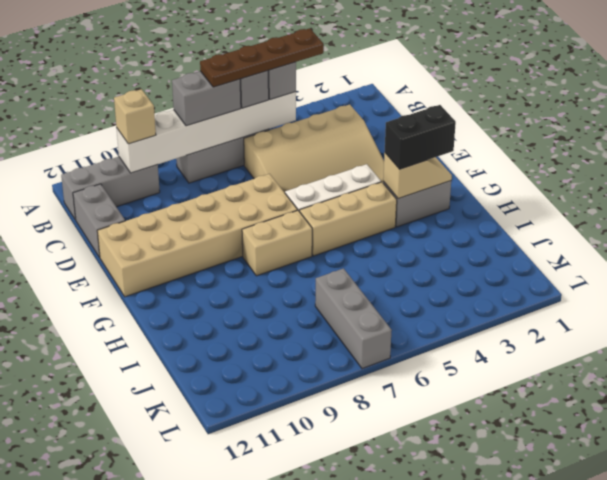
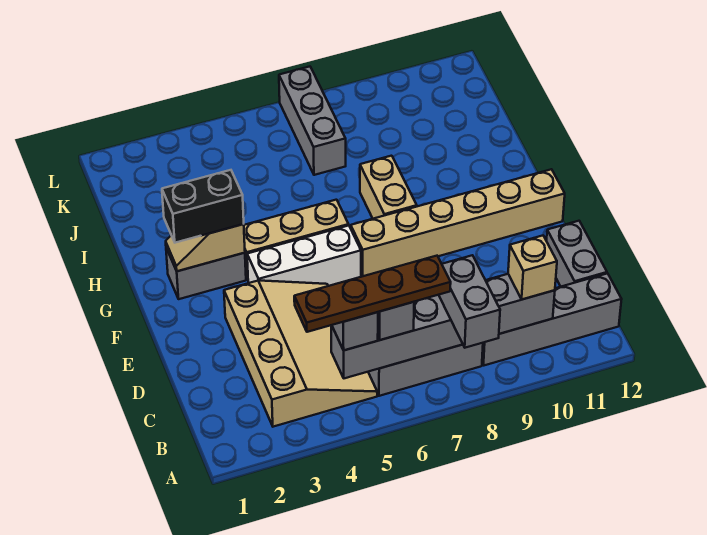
white 1x6 brick [117,92,296,173] -> grey 1x6 brick [331,274,555,378]
grey 1x2 brick [172,71,241,126] -> grey 1x2 brick turned to [439,255,500,348]
grey 1x3 brick [61,157,160,220] -> grey 1x4 brick [482,273,622,365]
tan 3x4 slope [244,105,384,193] -> tan 3x4 slope turned to [224,281,377,427]
tan 2x6 brick [97,174,298,297] -> tan 1x6 brick [350,169,565,276]
tan 1x2 brick [242,210,312,276] -> tan 1x2 brick turned to [360,156,417,219]

